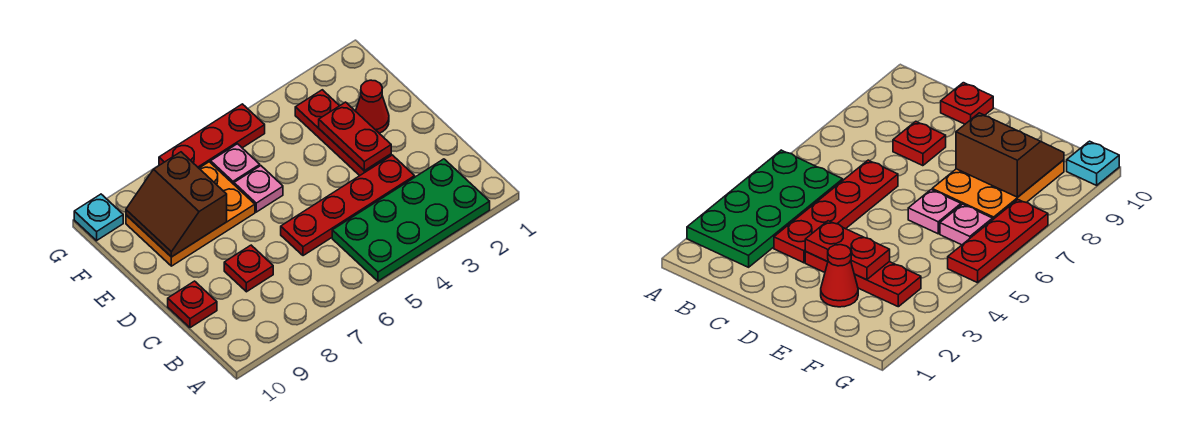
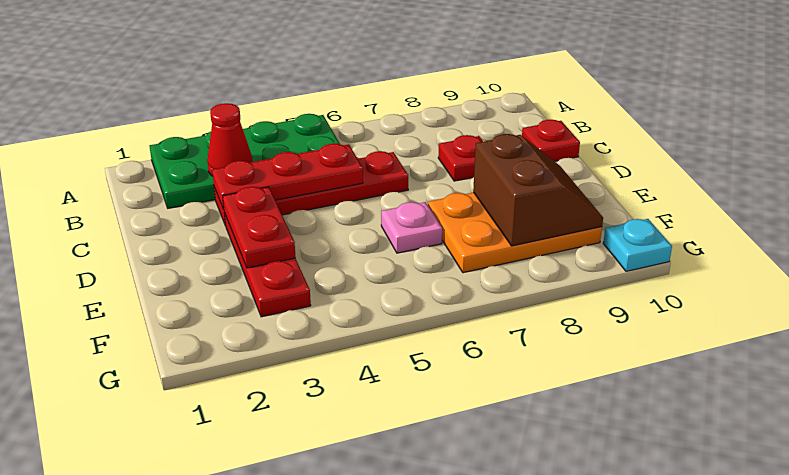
red 1x1 cone [356,80,389,133] -> red 1x1 cone moved to [207,103,253,176]
pink 1x1 plate [211,144,260,184] -> none
red 1x3 plate [159,104,265,168] -> red 1x3 plate moved to [212,144,363,210]

